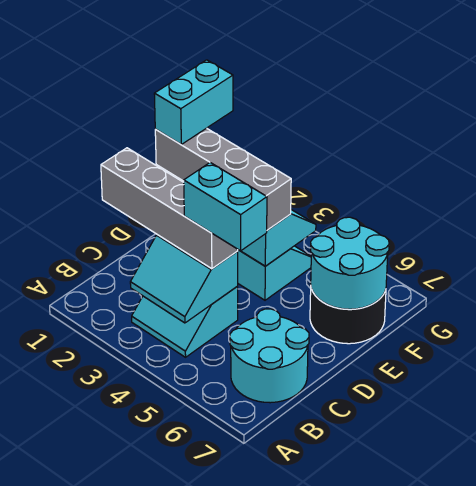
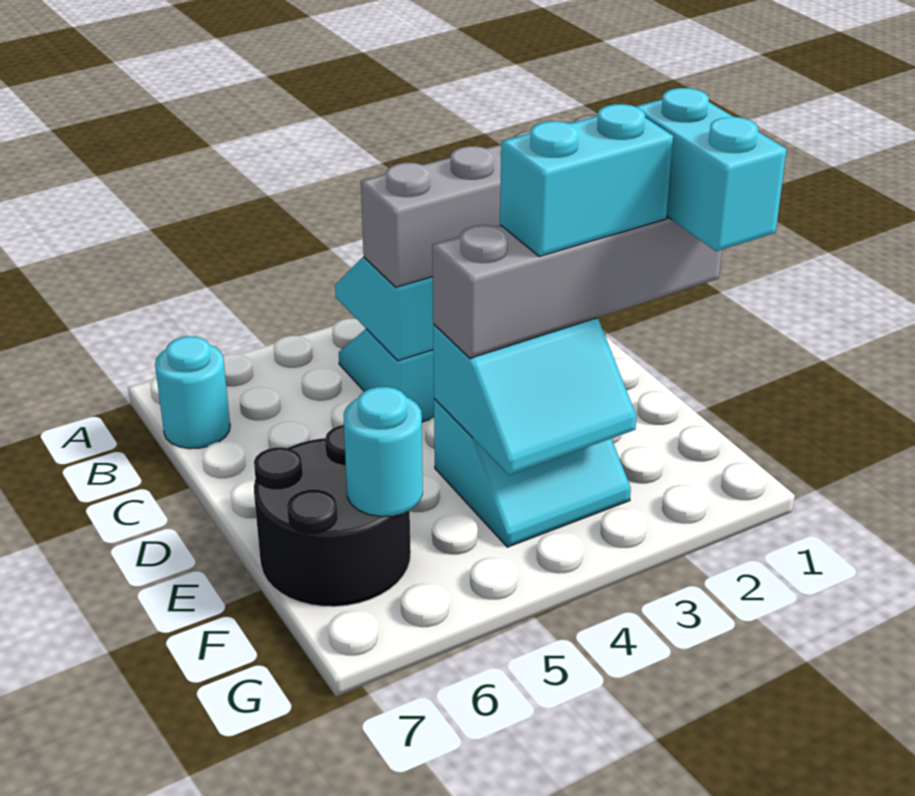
cyan 2x2 round brick [230,309,309,403] -> cyan 1x1 round brick [155,336,230,449]
cyan 1x2 brick [184,163,267,251] -> cyan 1x2 brick moved to [500,104,673,256]
cyan 2x2 round brick [311,217,389,309] -> cyan 1x1 round brick [344,387,423,516]

